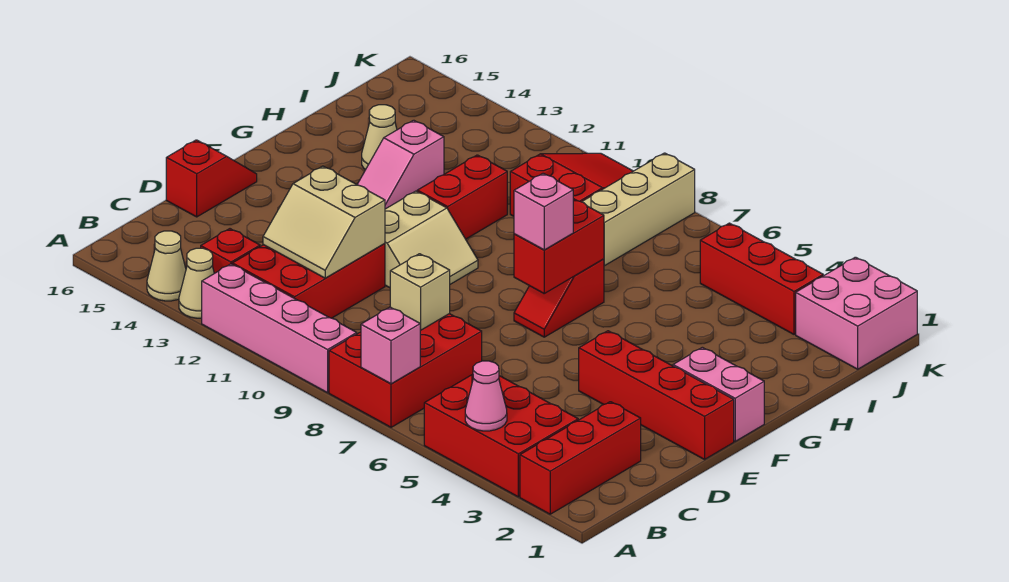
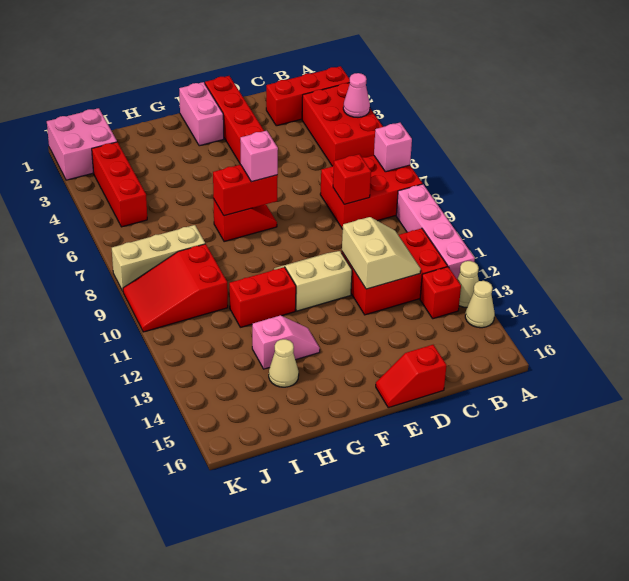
tan 1x1 brick [390,254,450,330] -> red 1x1 brick [333,154,371,204]

